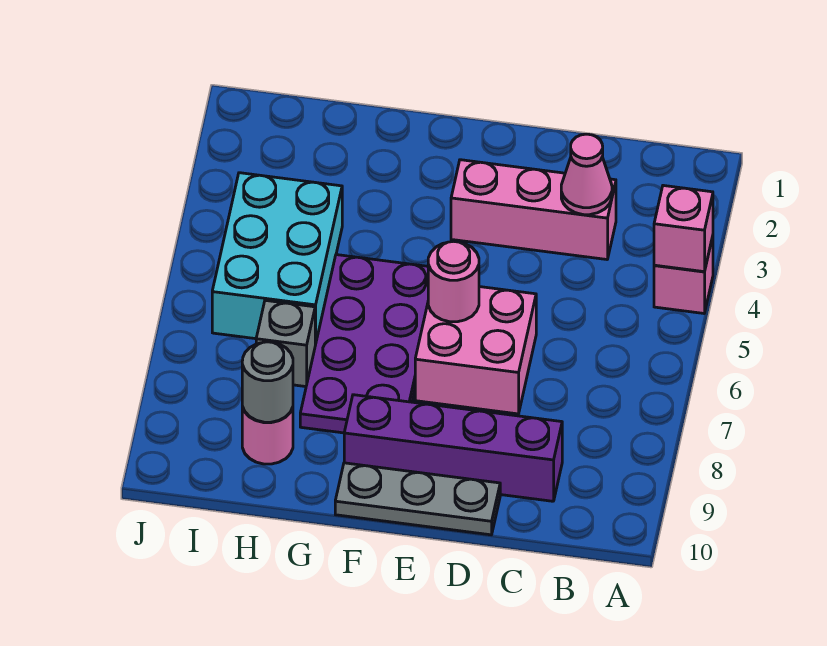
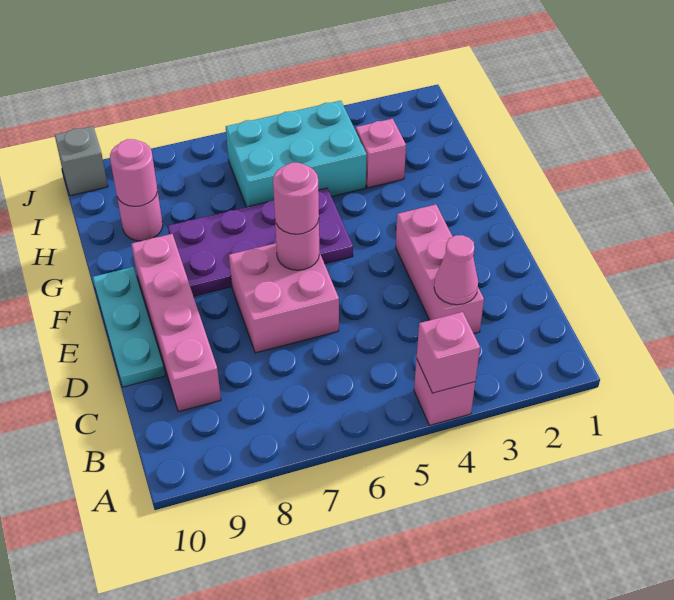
purple 1x4 brick [344,395,562,501] -> pink 1x4 brick [132,234,221,412]
grey 1x3 plate [335,463,500,535] -> cyan 1x3 plate [93,267,165,387]
none -> pink 1x1 round brick [273,163,319,234]
none -> pink 1x1 brick [356,119,406,188]
grey 1x1 brick [256,300,315,387] -> grey 1x1 brick moved to [55,126,108,196]
grey 1x1 round brick [242,342,293,422] -> pink 1x1 round brick [110,139,157,207]

